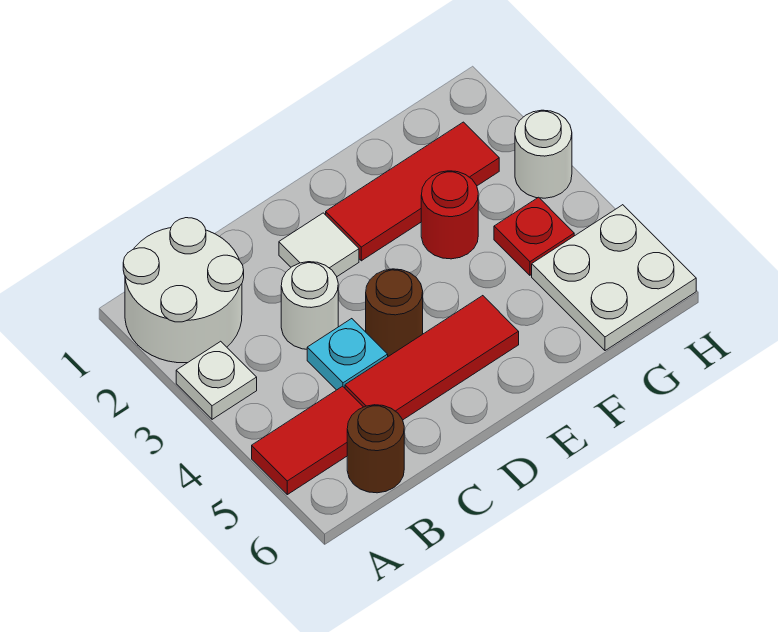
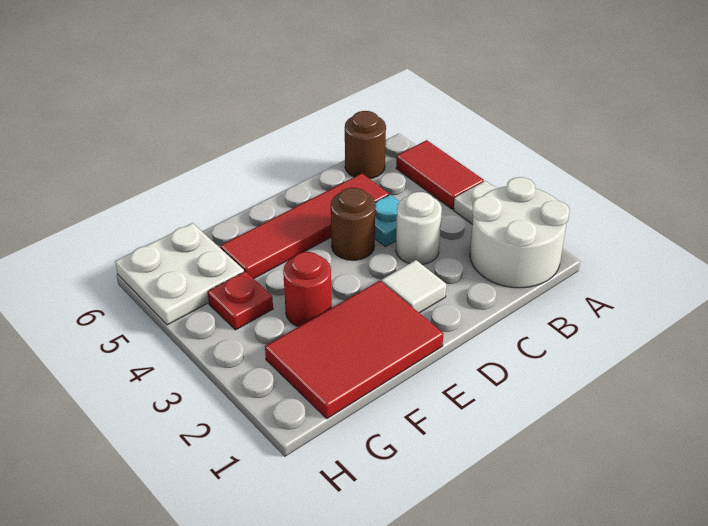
red 1x2 tile [252,386,363,495] -> red 1x2 tile turned to [396,140,484,209]
red 1x3 tile [345,296,519,420] -> red 1x4 tile [220,173,389,279]
red 1x3 tile [326,122,499,261] -> red 2x3 tile [265,281,443,419]
white 1x1 round brick [515,110,572,198] -> none

